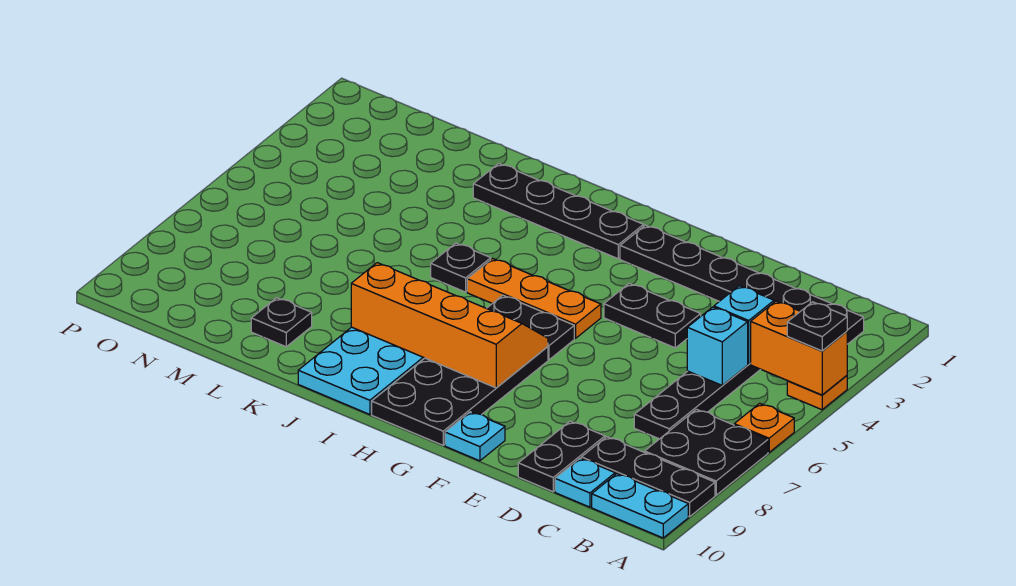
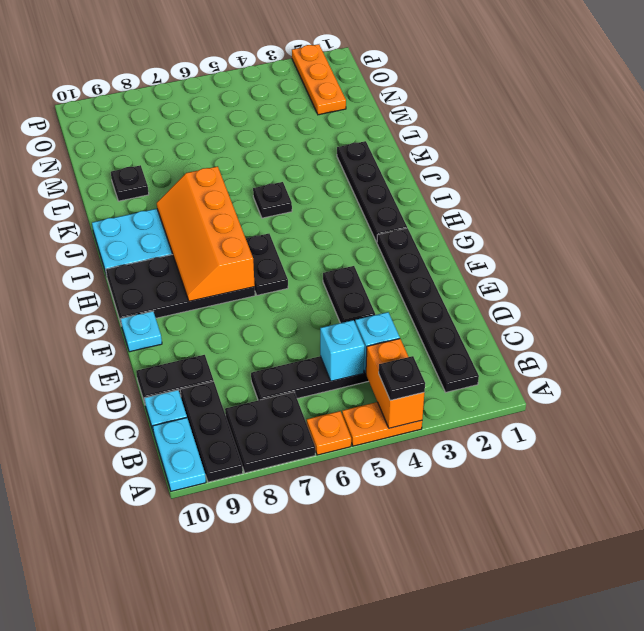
orange 1x1 plate [787,376,847,410] -> orange 1x2 plate [342,402,422,446]
orange 1x3 plate [467,258,601,338] -> orange 1x3 plate moved to [292,44,346,115]
orange 2x4 slope [351,263,548,388] -> orange 2x4 slope turned to [157,166,255,301]

